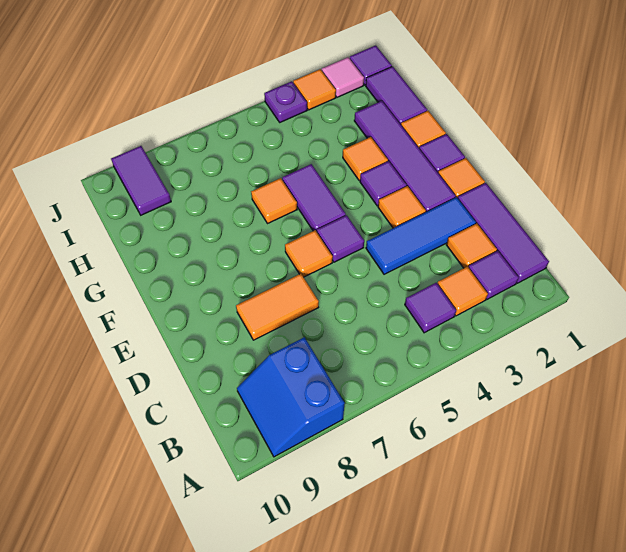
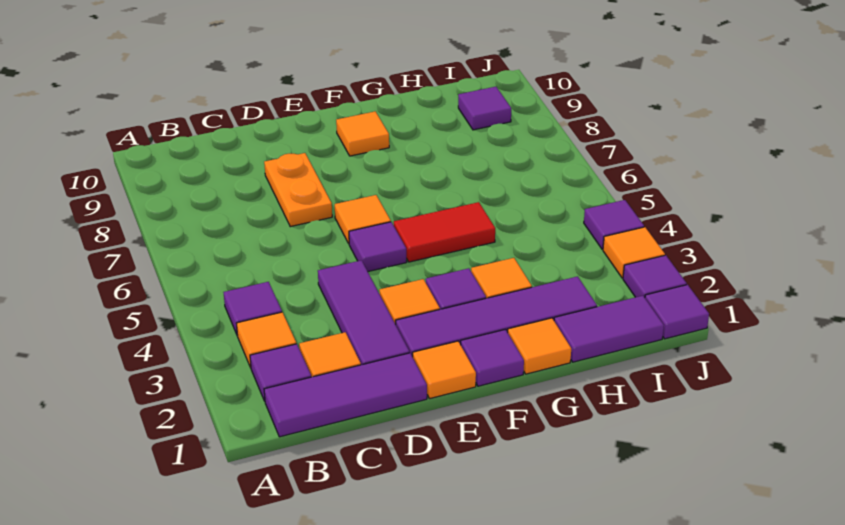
blue 2x2 slope [237,337,345,457] -> none
blue 1x3 tile [366,197,476,274] -> purple 1x3 tile [318,260,409,365]
orange 1x2 tile [236,274,319,340] -> orange 1x2 plate [264,153,332,227]
purple 1x2 tile [282,164,346,232] -> red 1x2 tile [394,202,495,262]
orange 1x1 tile [251,178,297,223] -> orange 1x1 tile moved to [336,111,389,156]
purple 1x2 tile [111,146,171,215] -> purple 1x1 tile [458,87,511,130]
pink 1x1 tile [322,57,364,97] -> purple 1x1 tile [623,255,687,297]
purple 1x1 plate [264,81,307,122] -> purple 1x1 tile [584,200,644,249]

